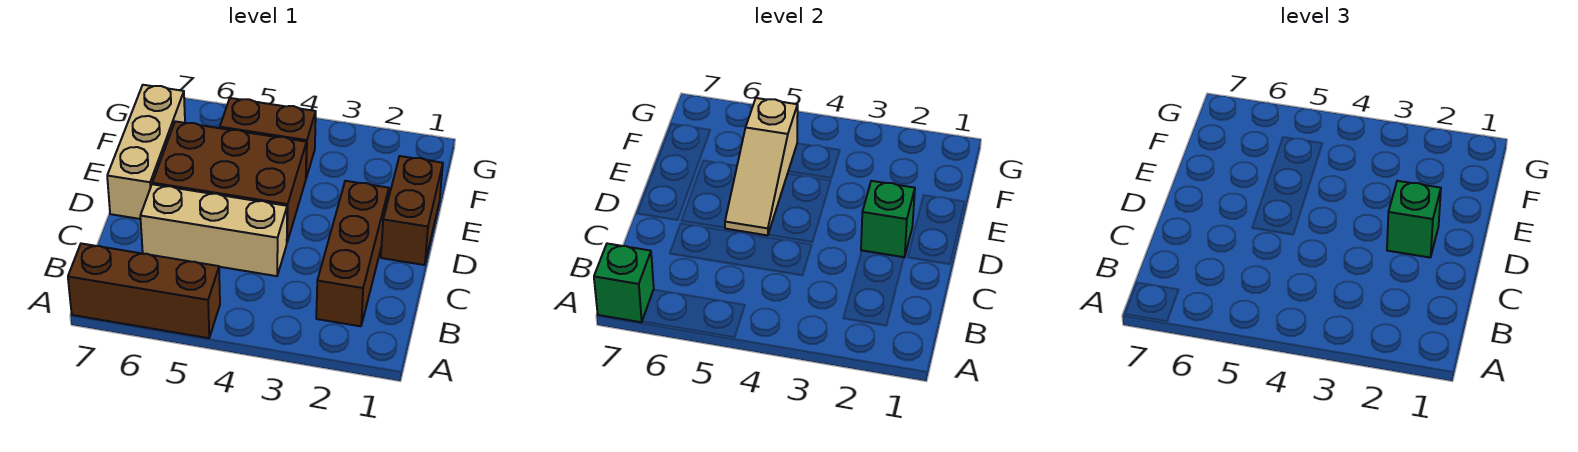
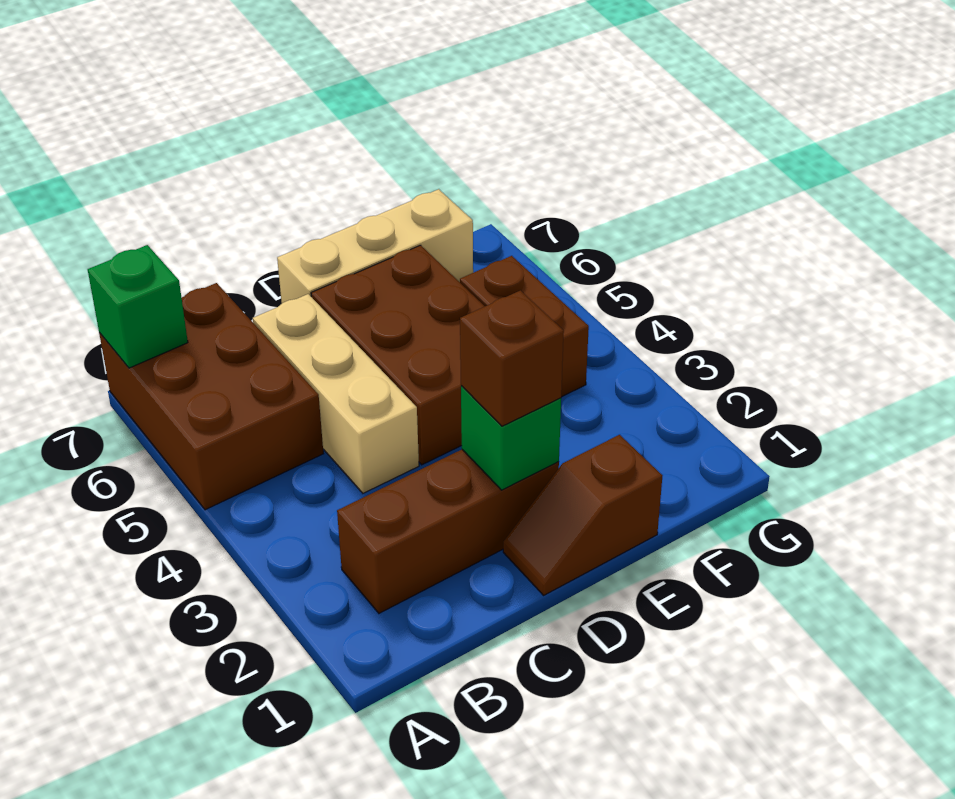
brown 1x3 brick [68,244,220,338] -> brown 2x3 brick [99,283,323,510]
brown 1x2 brick [381,156,443,265] -> brown 1x2 slope [503,435,662,595]
green 1x1 brick [1387,181,1441,257] -> brown 1x1 brick [460,290,564,426]
tan 1x3 slope [725,98,798,235] -> none

